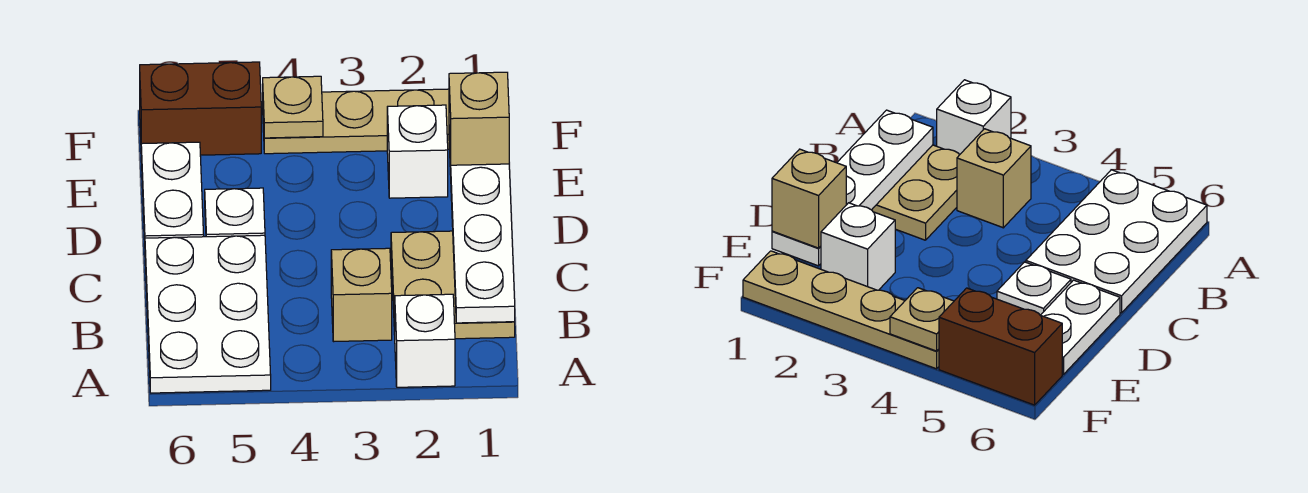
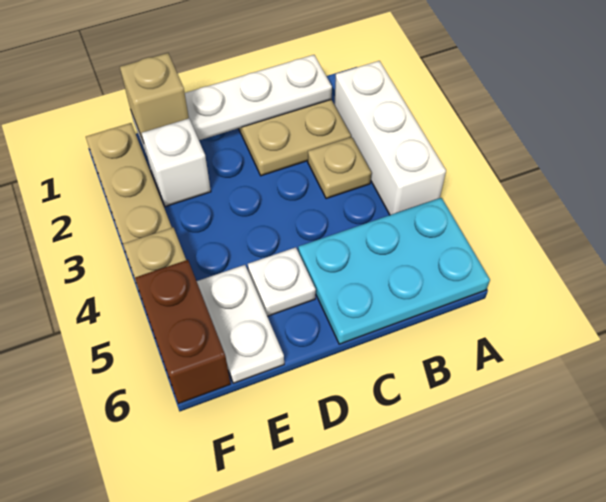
white 1x1 brick [395,294,455,387] -> white 1x3 brick [334,61,446,215]
white 2x3 plate [145,235,271,393] -> cyan 2x3 plate [298,198,490,344]
tan 1x1 brick [331,248,392,342] -> tan 1x1 plate [308,137,371,199]
white 1x2 plate [141,142,204,240] -> white 1x2 plate turned to [197,265,284,383]

